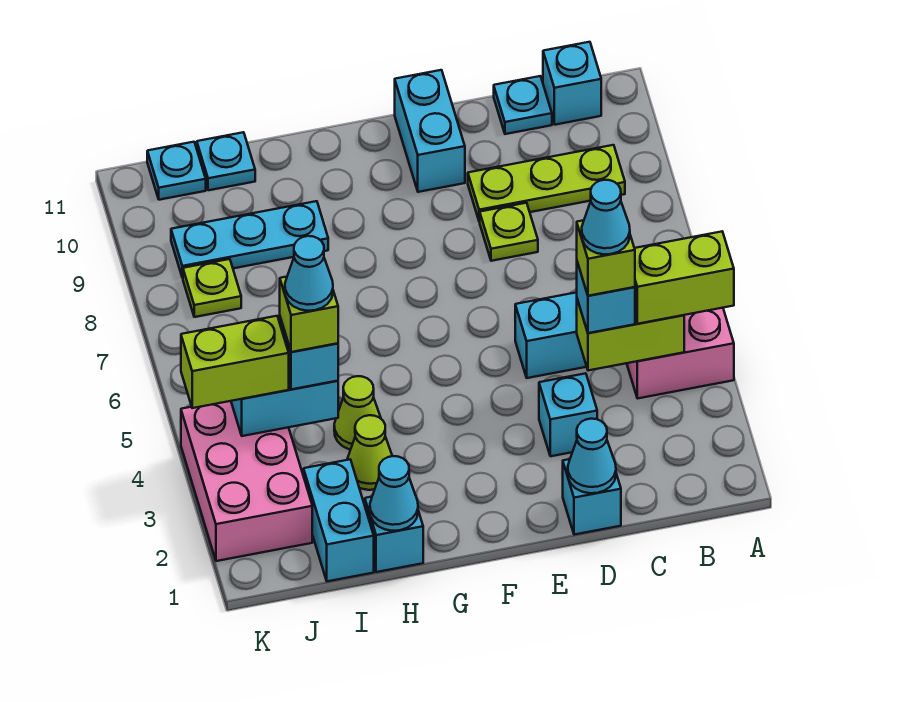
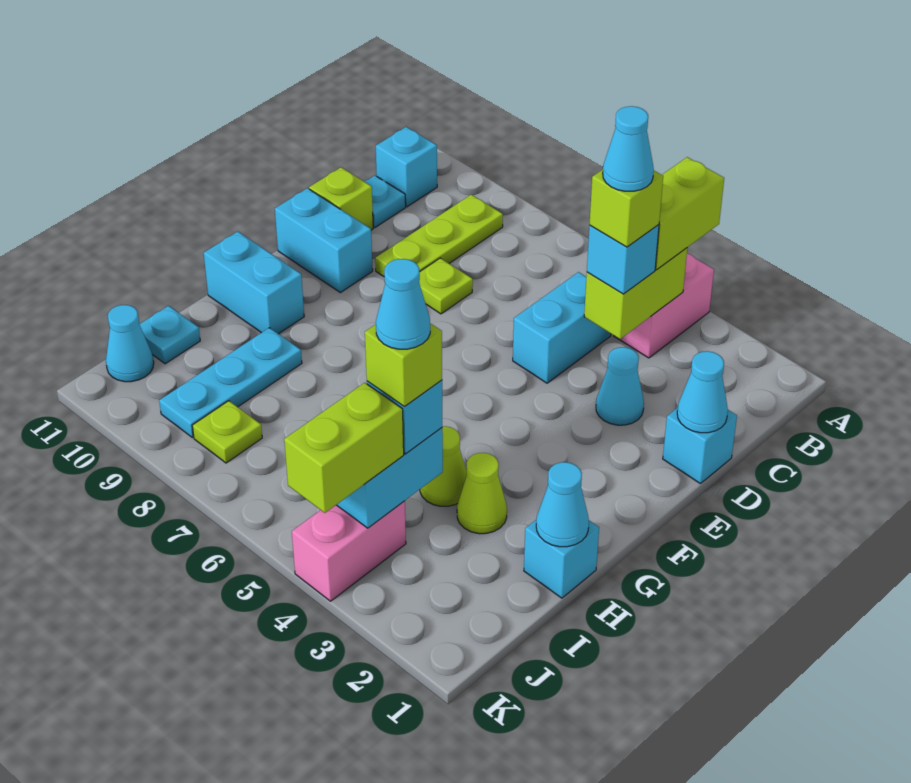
cyan 1x1 brick [539,373,597,456] -> cyan 1x1 cone [596,347,644,425]
none -> lime 1x1 brick [309,167,373,230]
cyan 1x2 brick [304,460,374,581] -> cyan 1x2 brick moved to [204,232,304,334]
pink 2x3 brick [181,401,312,561] -> pink 1x2 brick [292,501,406,601]
cyan 1x1 plate [147,142,206,200] -> cyan 1x1 cone [106,305,154,382]

